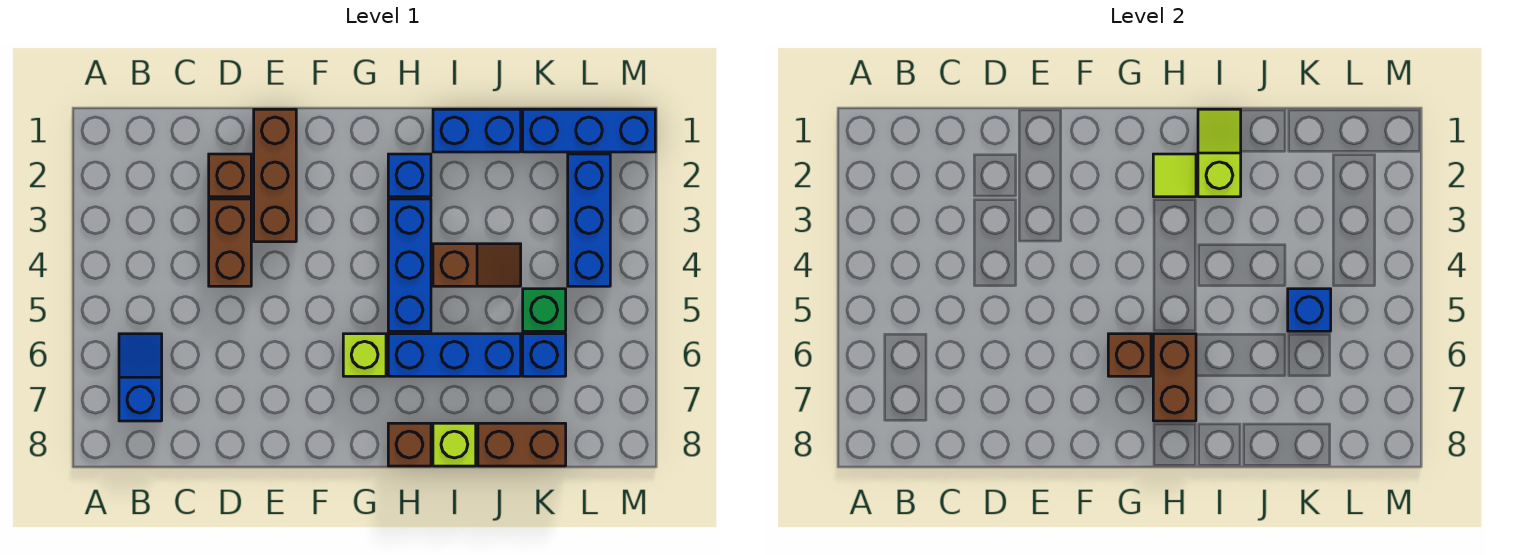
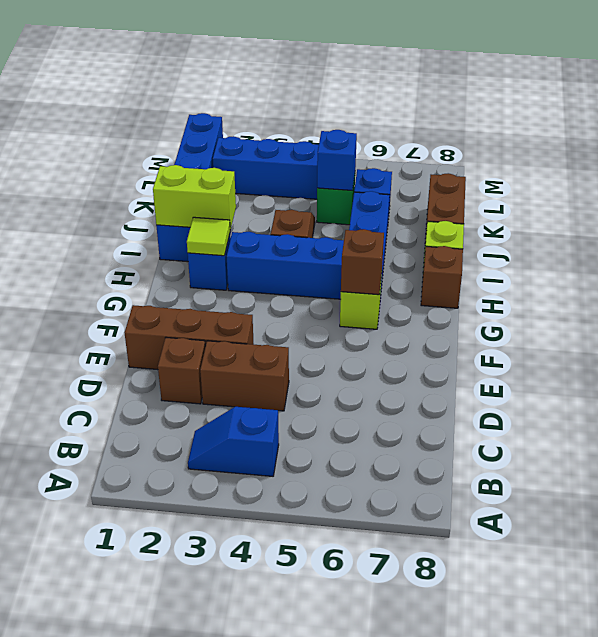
blue 1x2 slope [119,334,162,421] -> blue 1x2 slope moved to [188,407,279,476]
brown 1x2 brick [1153,334,1196,421] -> none
lime 1x2 slope [1198,109,1241,197] -> lime 1x2 brick [153,165,236,229]

